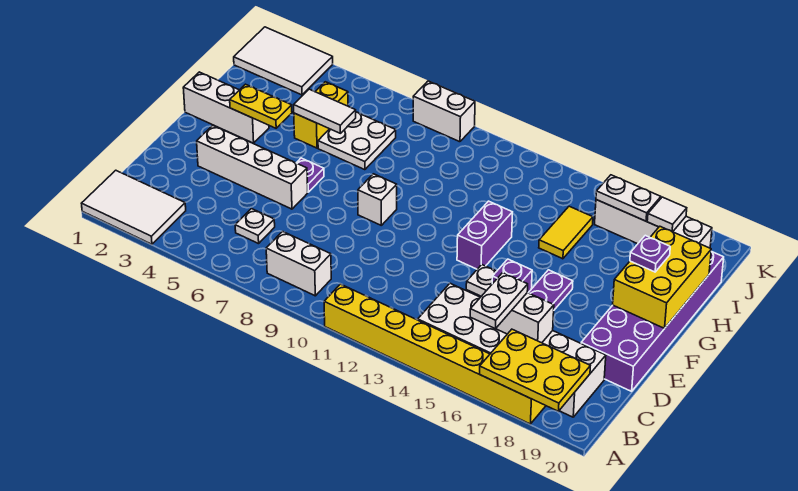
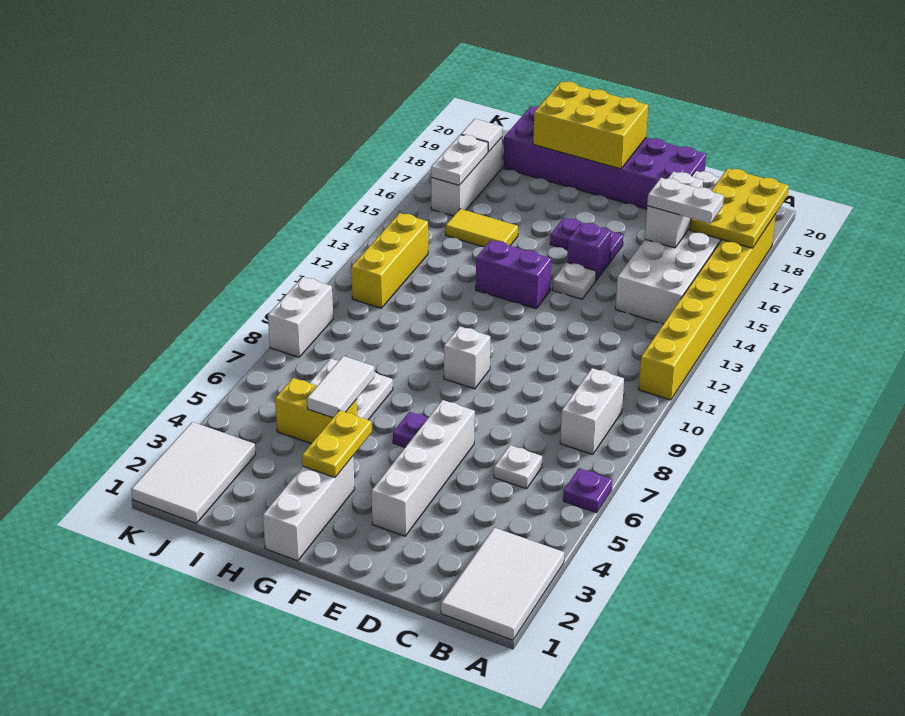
purple 1x1 plate [630,235,670,272] -> purple 1x1 plate moved to [563,468,612,513]
none -> yellow 1x3 brick [351,213,428,308]
white 1x4 brick [595,200,712,248] -> white 1x3 brick [431,137,502,216]

